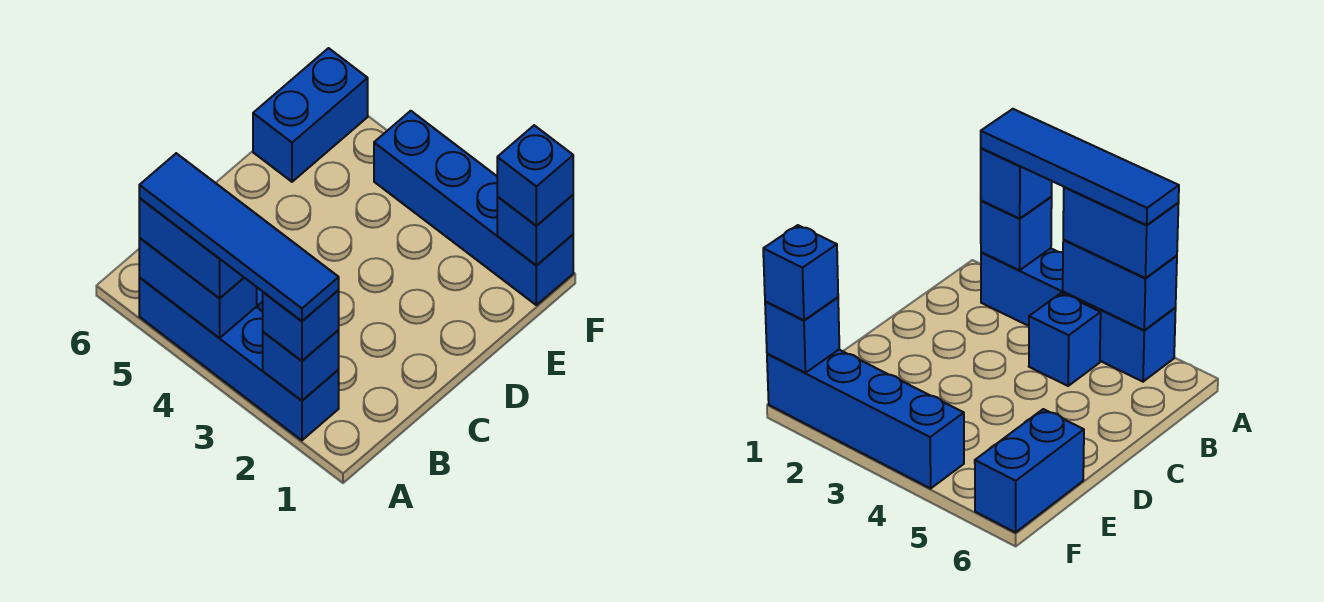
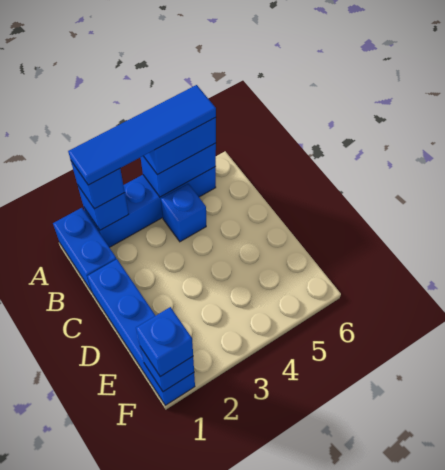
blue 1x2 brick [253,48,368,182] -> blue 1x2 brick moved to [53,208,116,292]
blue 1x4 brick [374,111,573,305] -> blue 1x4 brick turned to [87,259,195,405]

